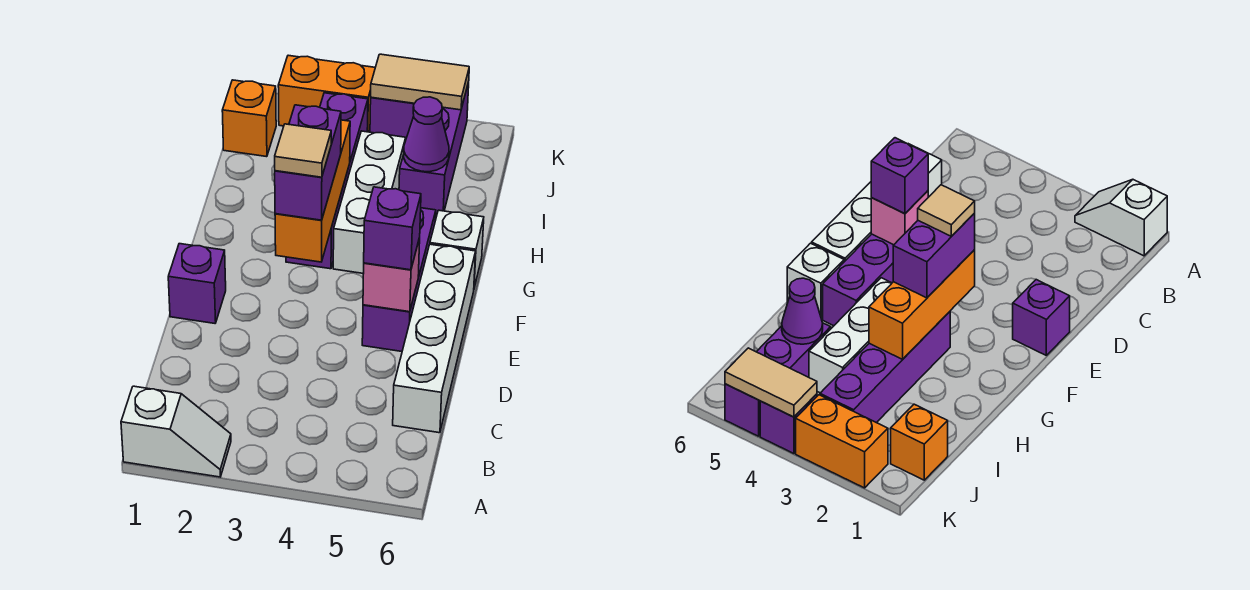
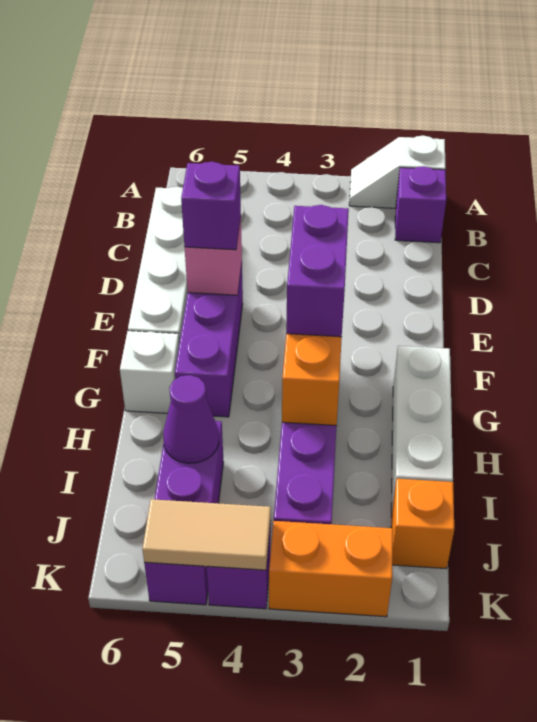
purple 1x1 brick [168,244,226,323] -> purple 1x1 brick moved to [395,166,446,243]
tan 1x1 tile [275,124,331,177] -> none
white 1x3 brick [333,131,406,274] -> white 1x3 brick moved to [391,346,453,516]

